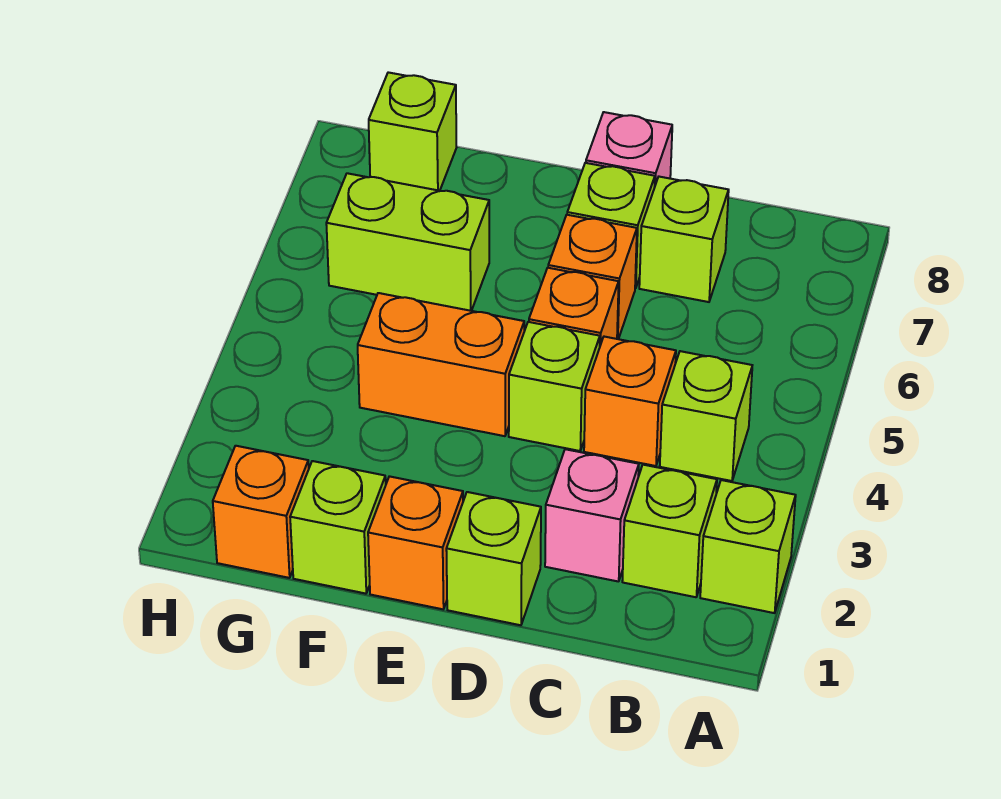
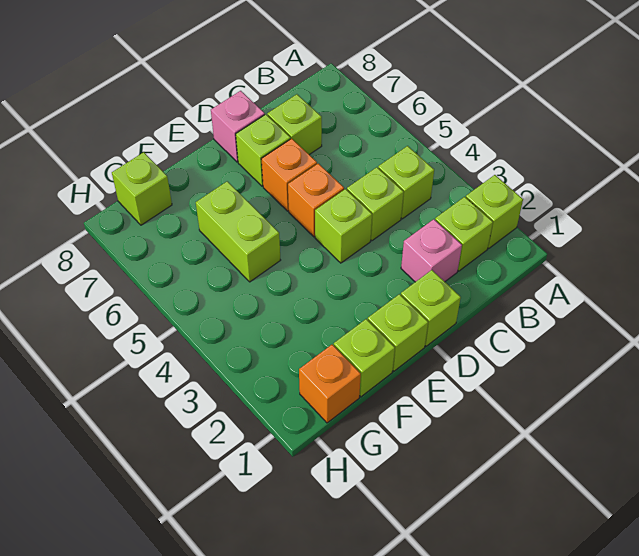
orange 1x1 brick [584,337,676,466] -> lime 1x1 brick [347,167,404,241]
orange 1x1 brick [368,476,463,609] -> lime 1x1 brick [368,294,428,371]
orange 1x2 brick [358,293,524,436] -> none
lime 1x2 brick [326,173,489,311] -> lime 1x2 brick turned to [196,181,280,282]

